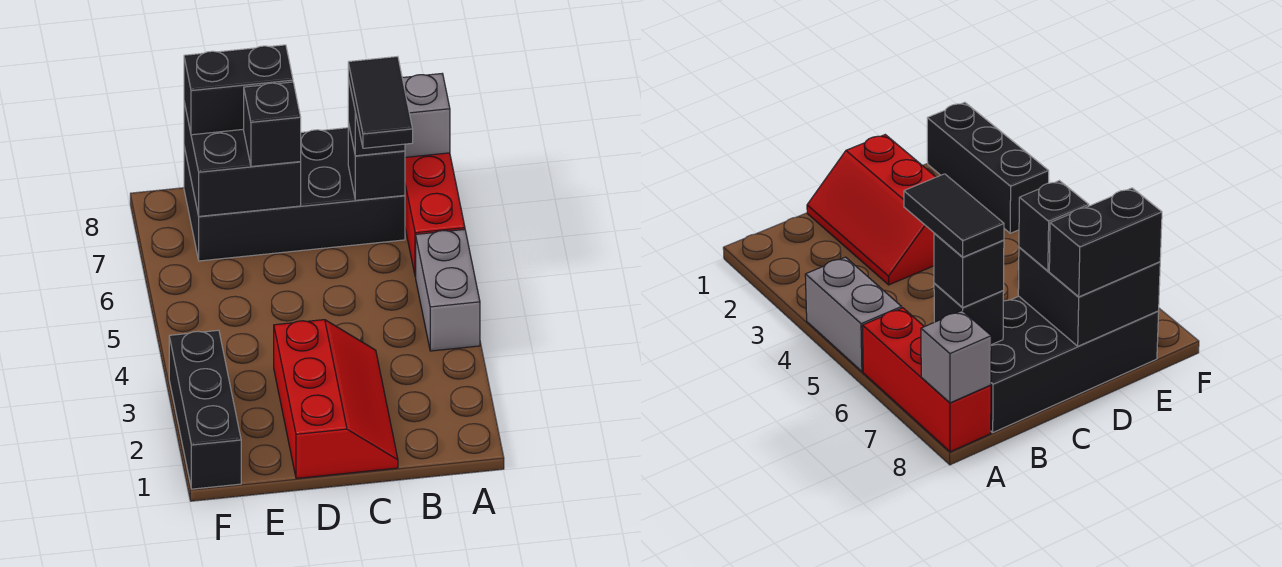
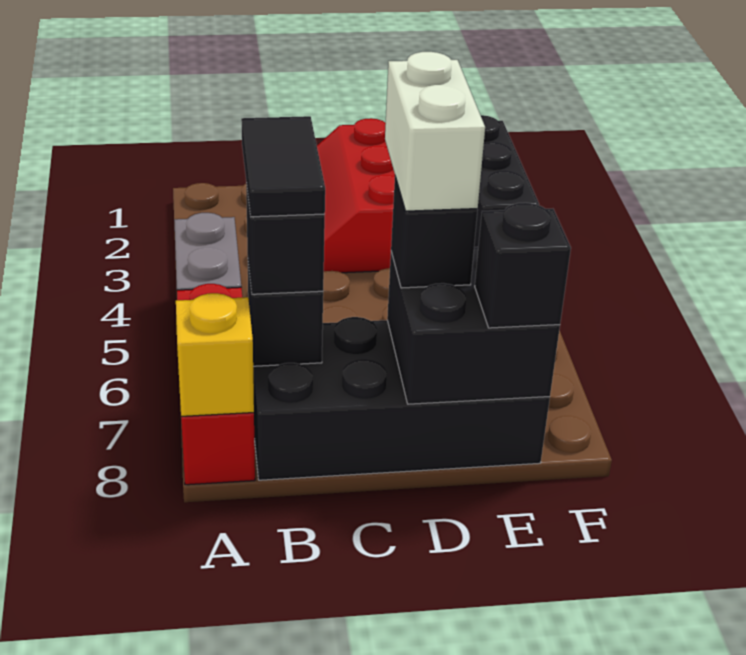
grey 1x1 brick [402,74,450,157] -> yellow 1x1 brick [176,293,254,416]
none -> white 1x2 brick [385,52,485,211]
black 1x2 brick [184,45,293,135] -> black 1x1 brick [475,203,571,328]

